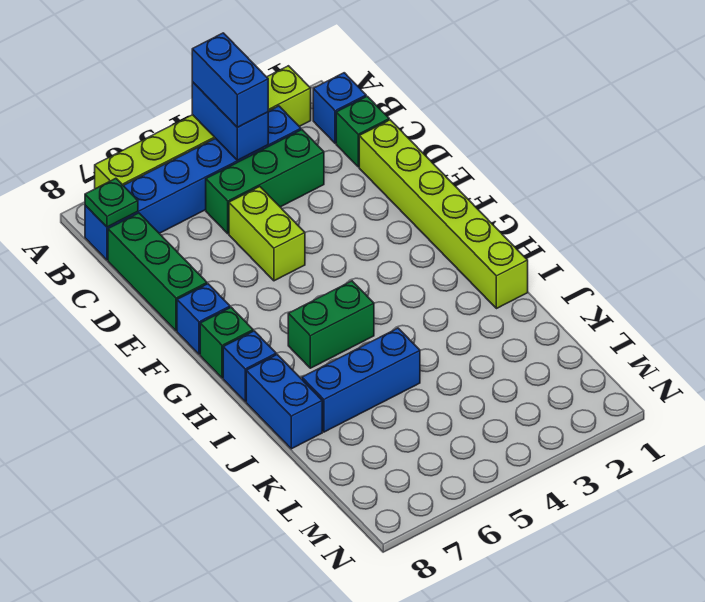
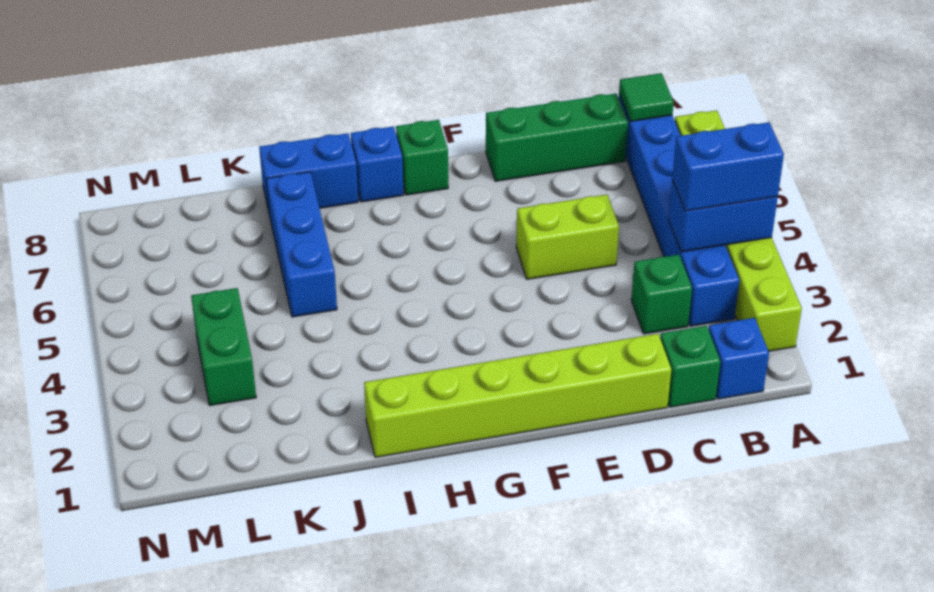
green 1x1 plate [85,178,138,227] -> green 1x1 tile [619,73,674,121]
green 1x3 brick [206,130,324,234] -> green 1x1 brick [631,255,692,334]
blue 1x1 brick [177,284,230,354] -> none
green 1x2 brick [288,281,374,368] -> green 1x2 brick moved to [191,288,256,406]

